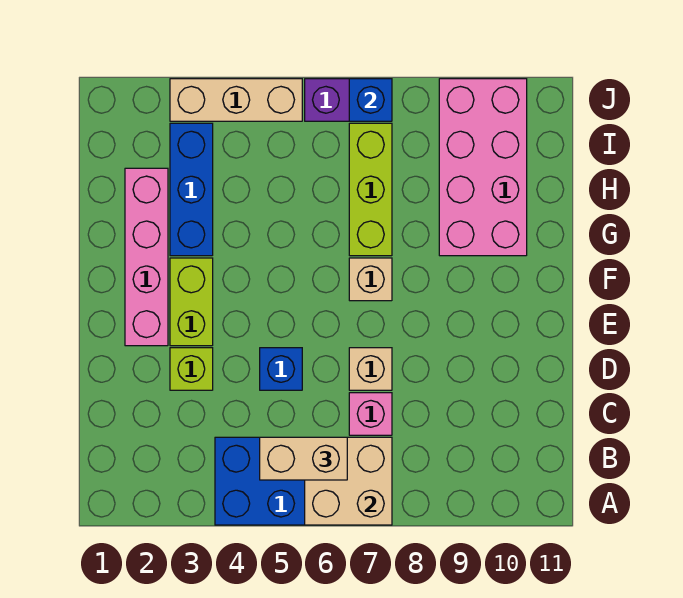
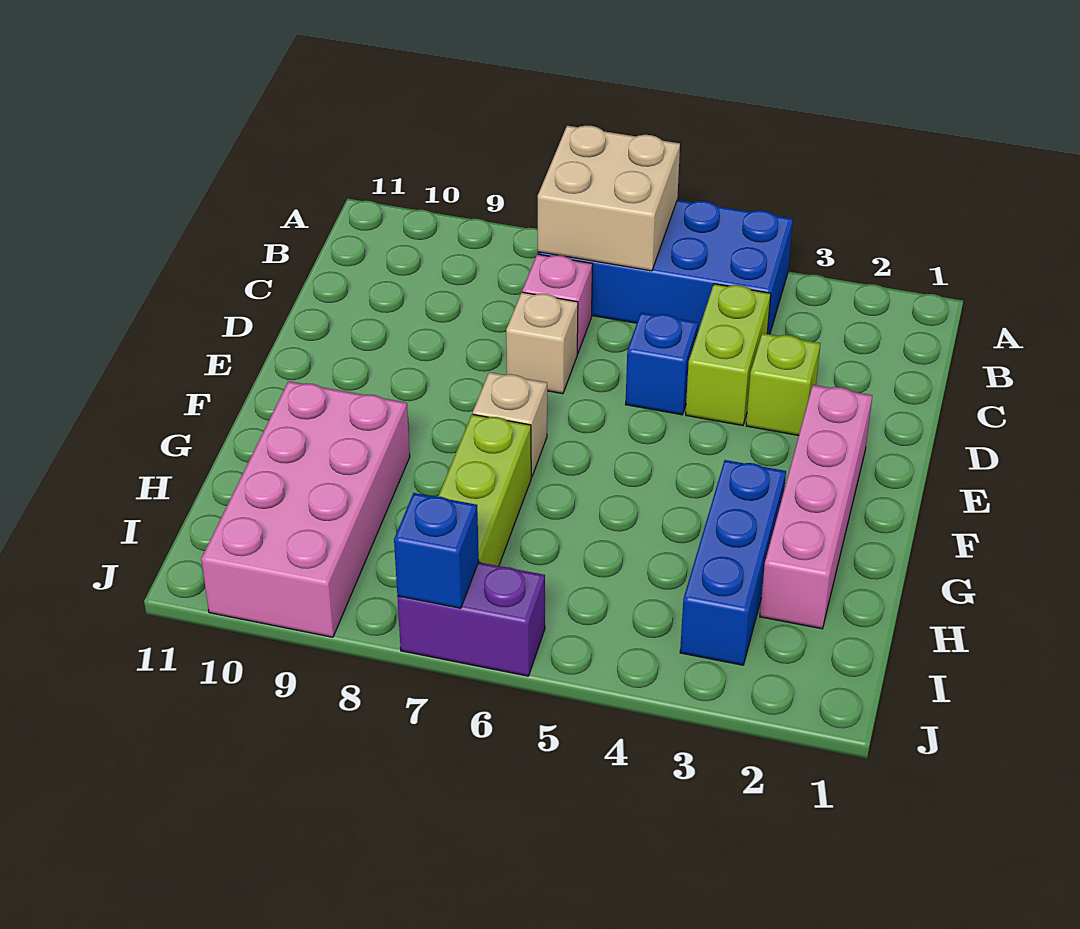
tan 1x2 brick [260,437,347,480] -> none
lime 1x2 brick [170,258,213,346] -> lime 1x2 brick moved to [686,284,771,426]
tan 1x3 brick [170,79,302,121] -> none

